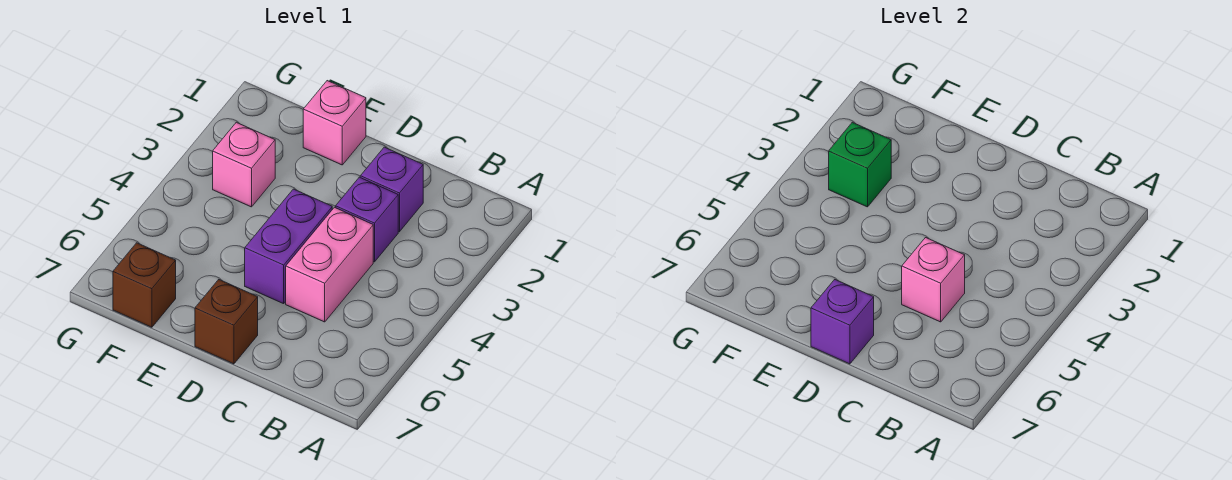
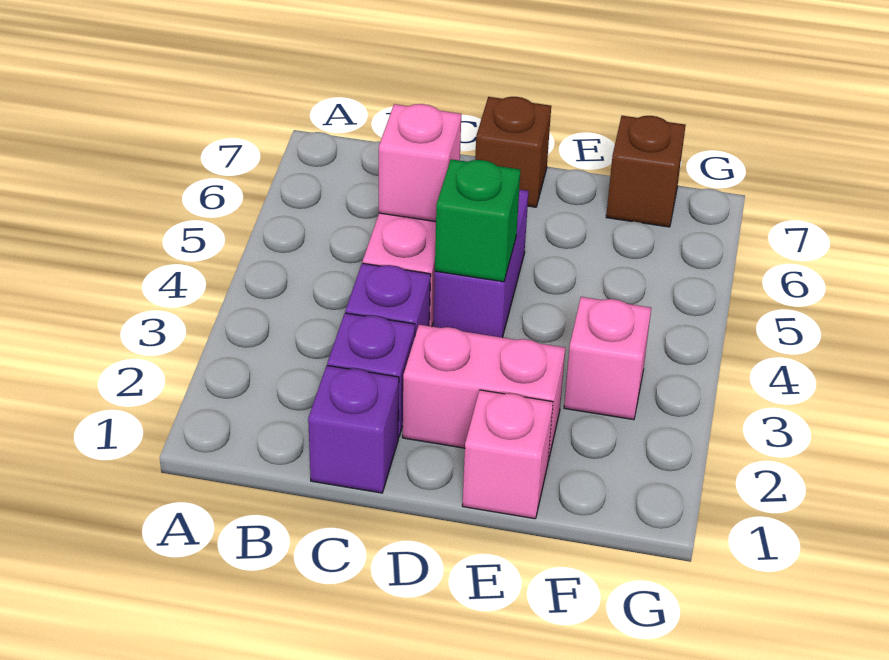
none -> pink 1x2 brick [403,325,565,461]
purple 1x1 brick [811,280,874,364] -> purple 1x1 brick moved to [308,366,399,493]
green 1x1 brick [829,122,891,207] -> green 1x1 brick moved to [435,159,520,282]

